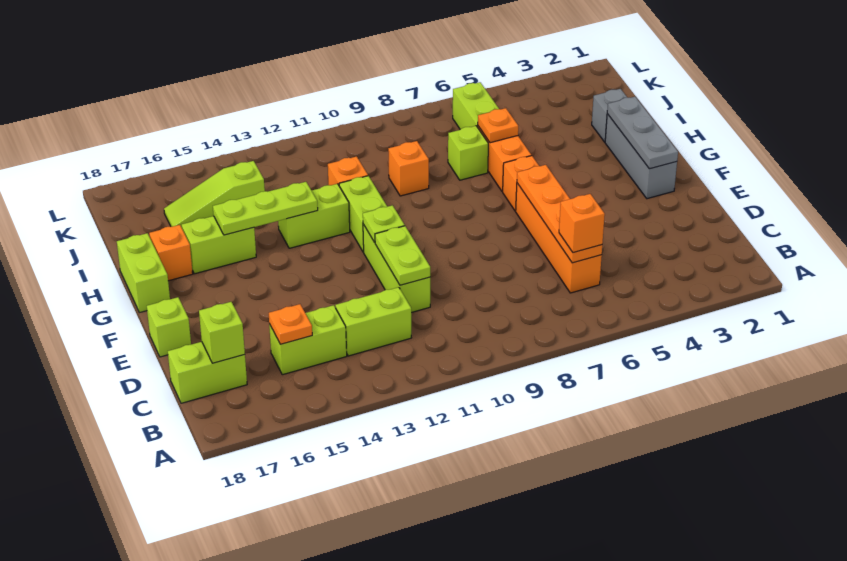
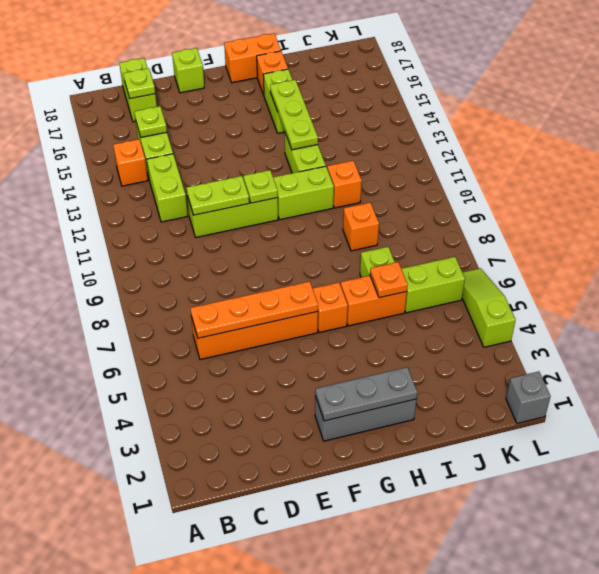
orange 1x1 brick [559,194,605,253] -> orange 1x1 brick moved to [113,139,148,186]
orange 1x1 plate [269,304,312,344] -> lime 1x1 plate [134,106,167,137]
lime 1x1 brick [199,302,245,363] -> lime 1x1 plate [123,68,155,99]
lime 1x2 brick [117,233,170,313] -> orange 1x2 brick [224,33,281,83]
grey 1x1 brick [592,89,627,142] -> grey 1x1 brick moved to [506,372,551,423]
lime 1x3 slope [164,161,265,228] -> lime 1x3 slope moved to [462,268,516,347]

